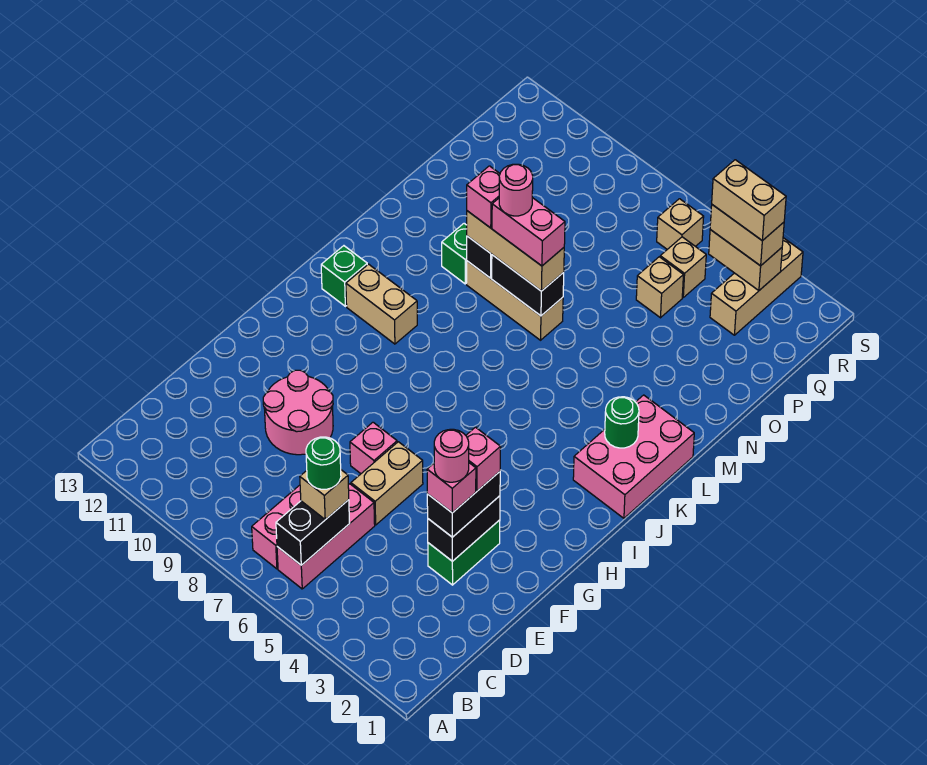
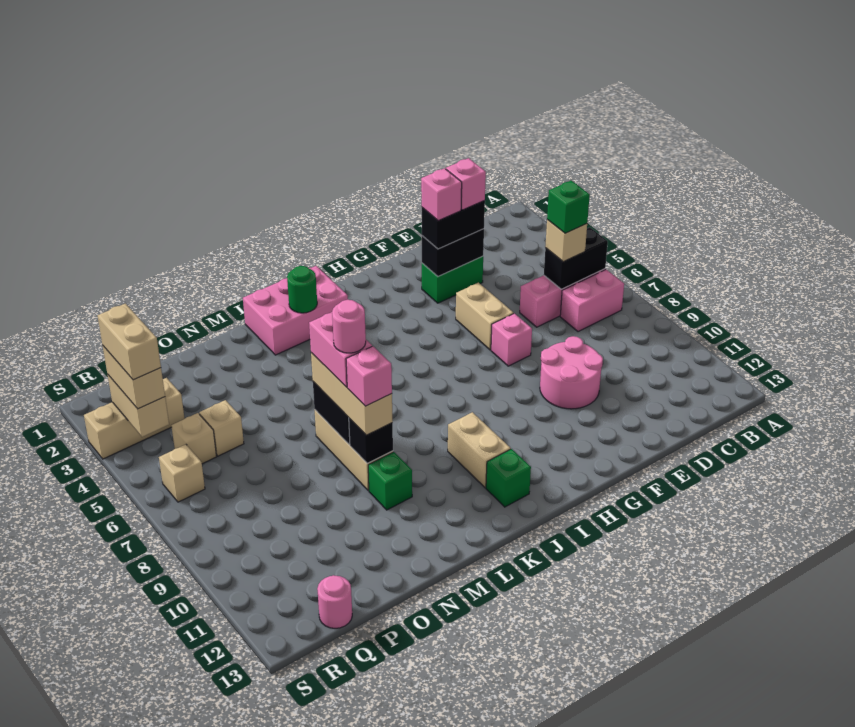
green 1x1 round brick [306,437,341,489] -> green 1x1 brick [547,181,590,233]
pink 1x1 round brick [434,429,469,482] -> pink 1x1 round brick moved to [317,575,352,628]
tan 1x2 brick [351,442,423,525] -> tan 1x2 brick turned to [456,283,514,350]

